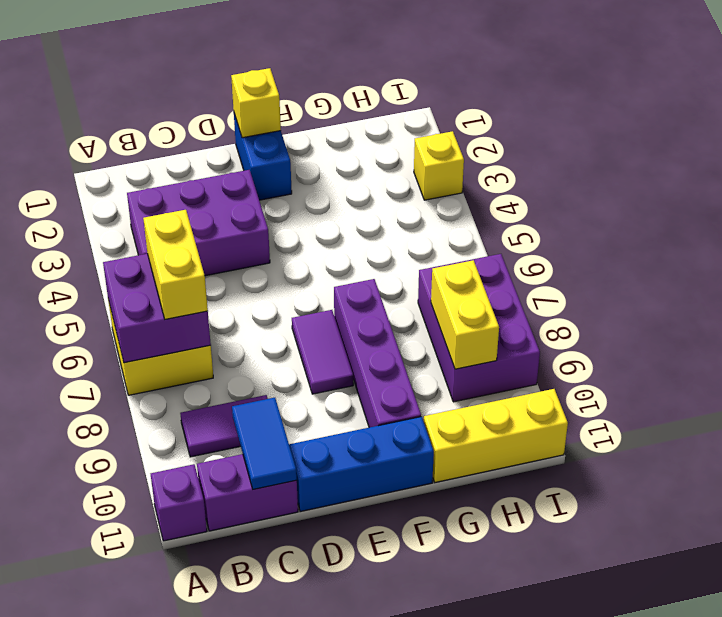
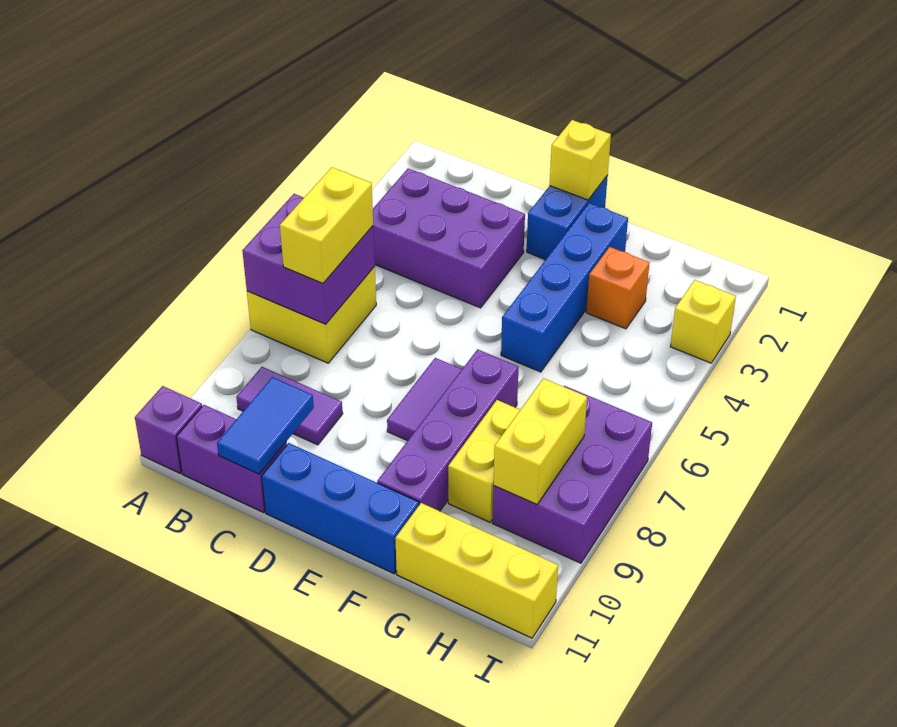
none -> blue 1x4 brick [501,203,628,372]
none -> orange 1x1 brick [586,247,650,329]
none -> yellow 1x2 brick [448,400,520,522]

